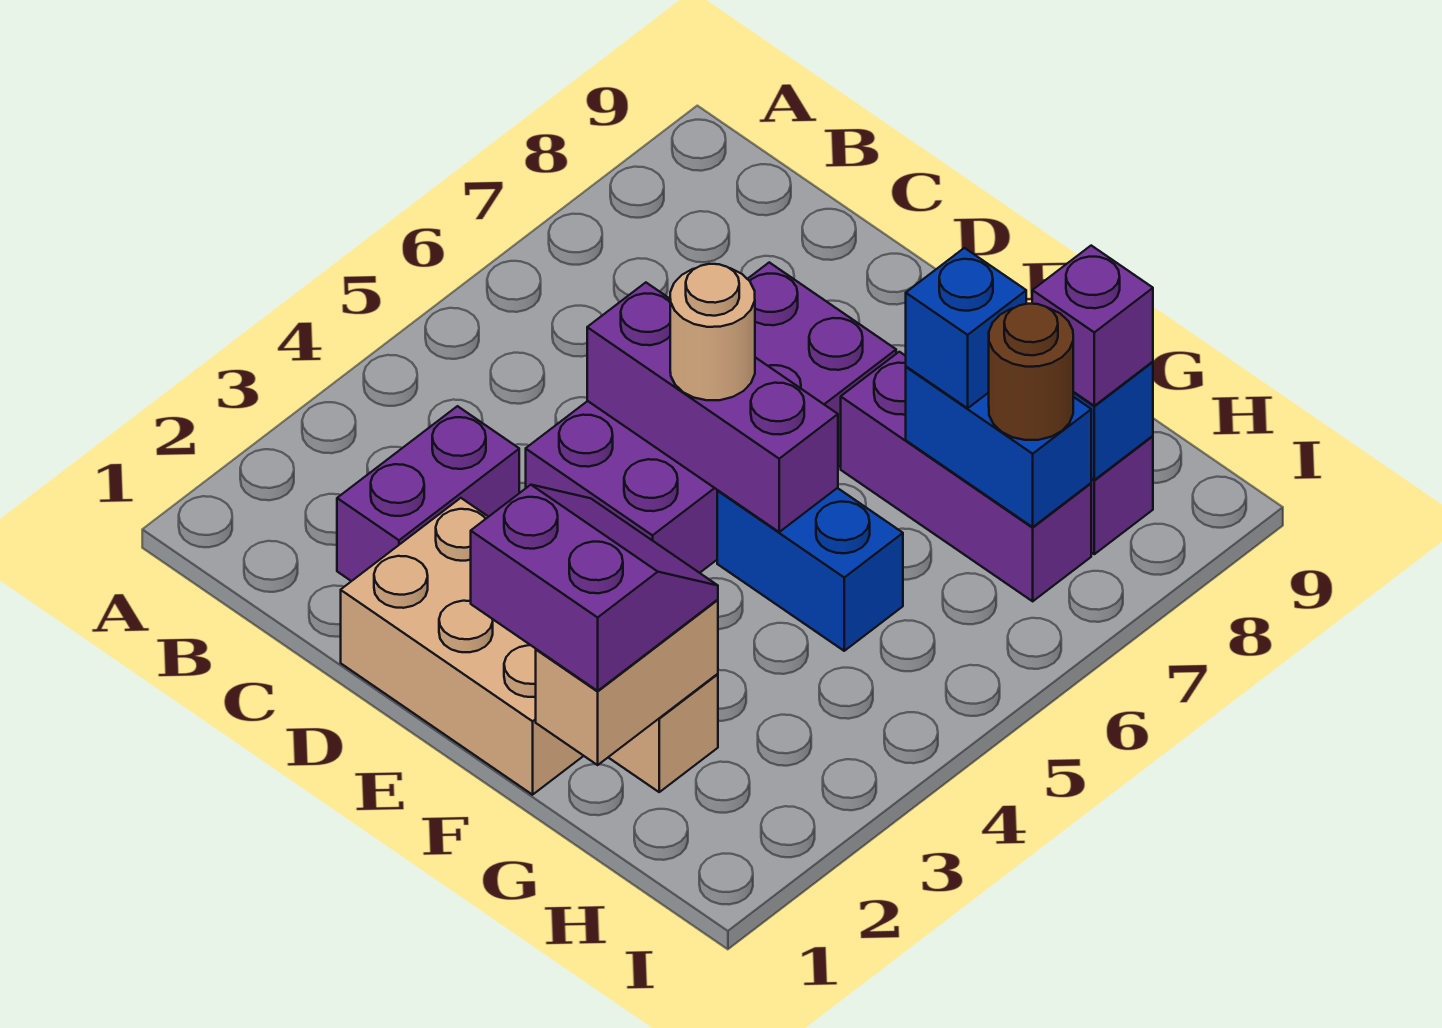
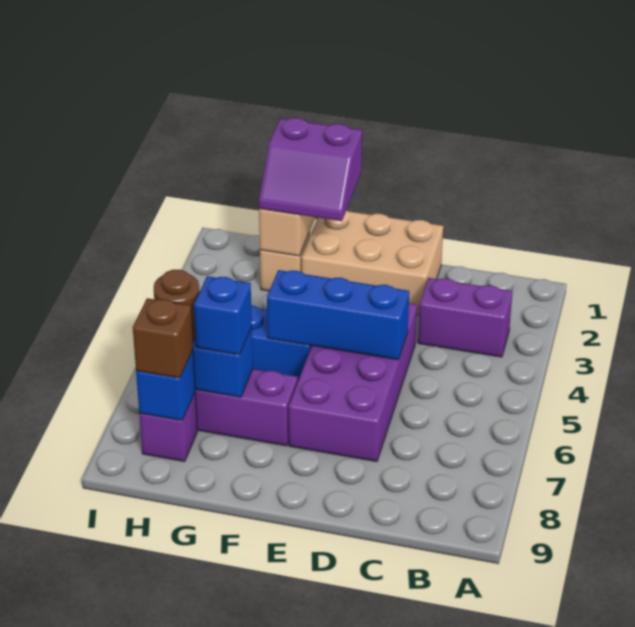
purple 1x2 brick [337,406,519,581] -> purple 1x2 brick turned to [418,278,512,357]
purple 1x3 brick [587,283,838,532] -> blue 1x3 brick [267,270,409,360]
tan 1x1 round brick [670,264,755,400] -> none
purple 1x1 brick [1032,246,1153,406] -> brown 1x1 brick [133,298,193,378]

